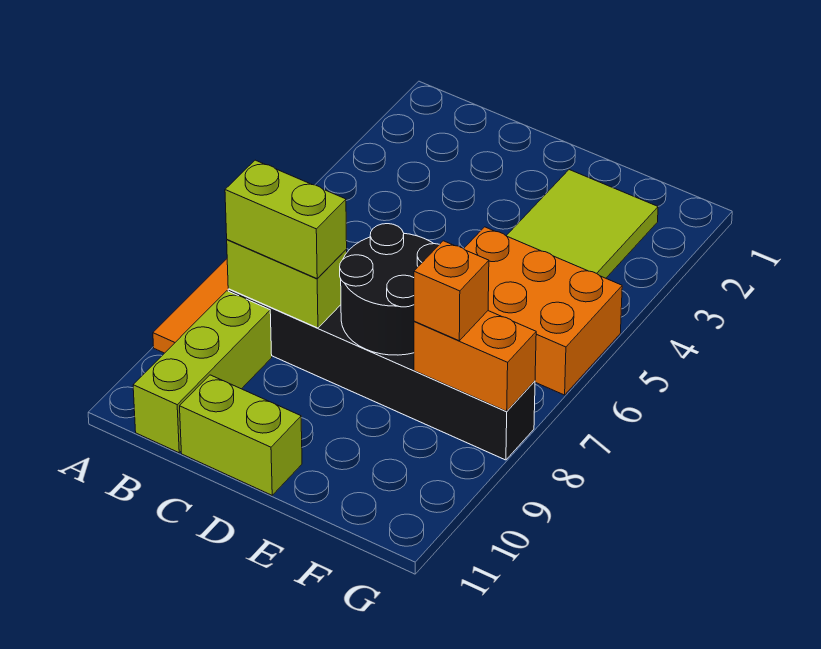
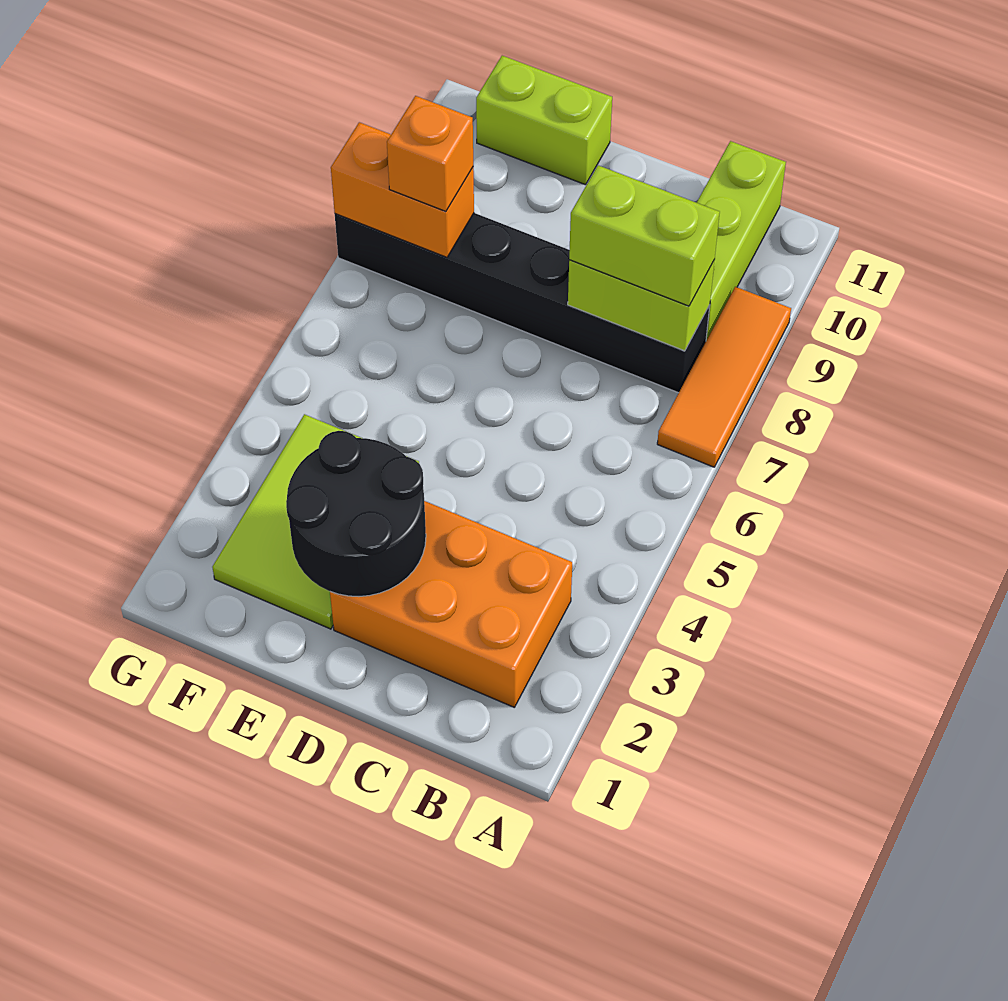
lime 1x2 brick [180,375,302,495] -> lime 1x2 brick moved to [476,56,612,185]
black 2x2 round brick [340,224,440,355] -> black 2x2 round brick moved to [286,431,426,597]
orange 2x3 brick [464,227,622,395] -> orange 2x3 brick moved to [330,501,572,707]

